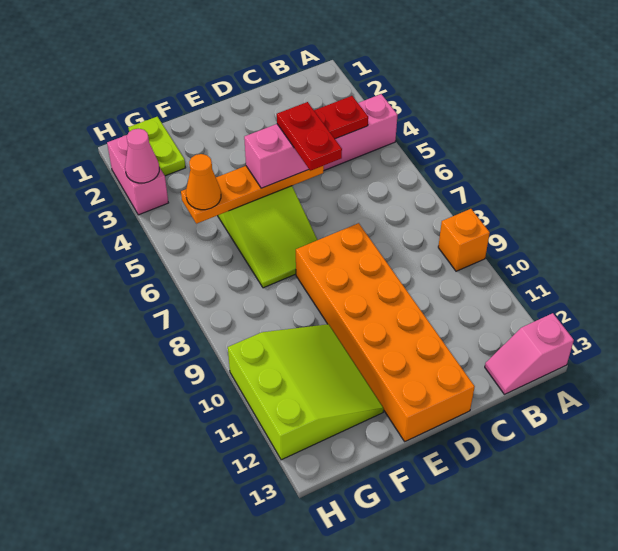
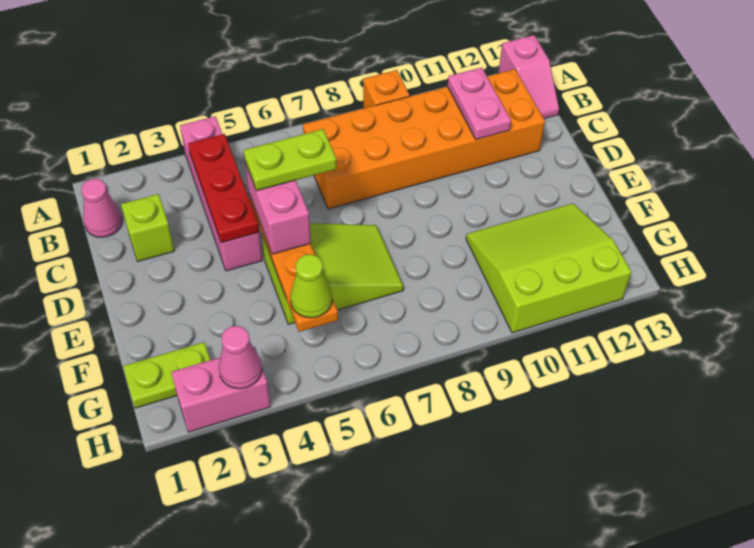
none -> pink 1x1 cone [82,179,122,237]
none -> pink 1x2 plate [447,67,511,139]
none -> lime 1x1 brick [121,194,174,262]
red 1x2 plate [277,102,342,171] -> lime 1x2 plate [244,129,337,191]
orange 2x6 brick [296,223,475,441] -> orange 2x6 brick moved to [303,69,545,209]
orange 1x1 cone [186,154,221,210] -> lime 1x1 cone [290,254,332,318]

